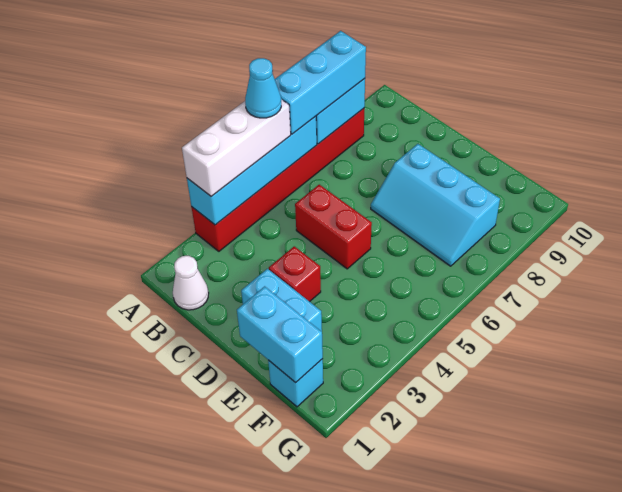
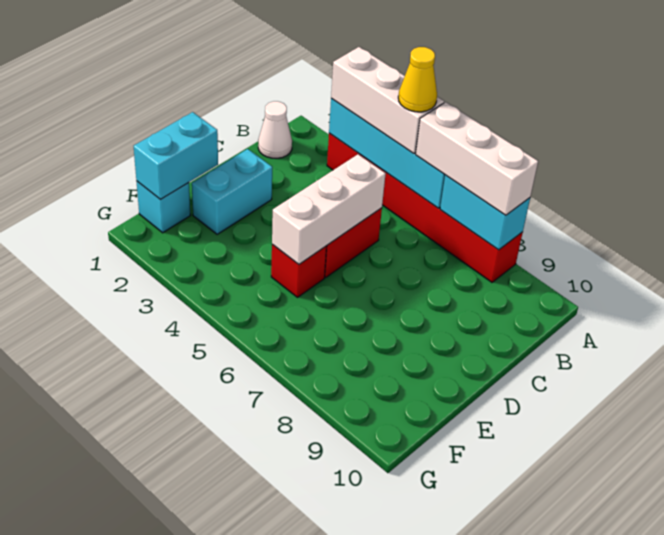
cyan 1x1 cone [245,58,281,118] -> yellow 1x1 cone [398,47,437,112]
cyan 1x3 brick [275,31,366,134] -> white 1x3 brick [416,102,538,215]
none -> white 1x3 brick [272,154,386,264]
red 1x1 brick [269,246,321,302] -> red 1x1 brick moved to [271,245,327,297]
cyan 2x3 slope [371,144,500,266] -> none

